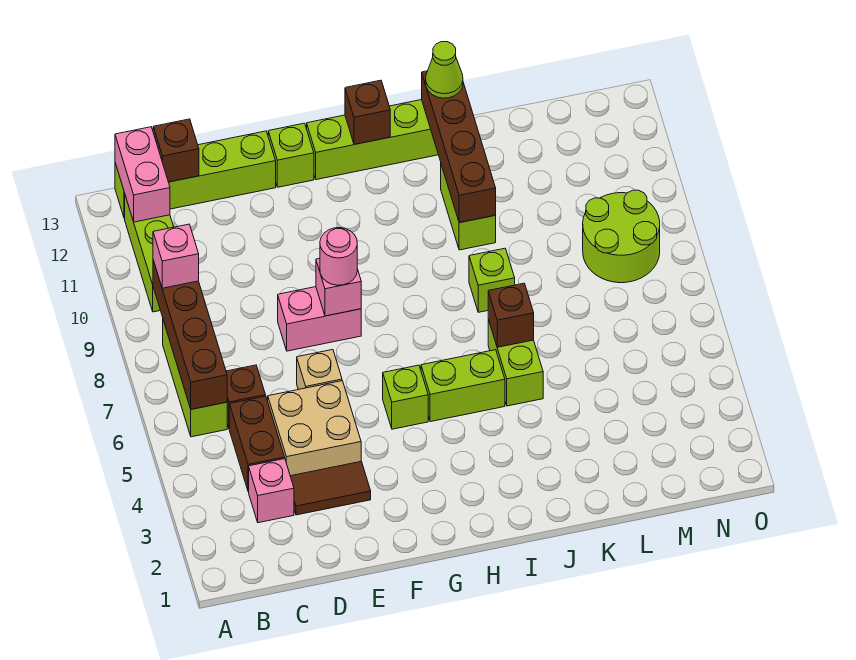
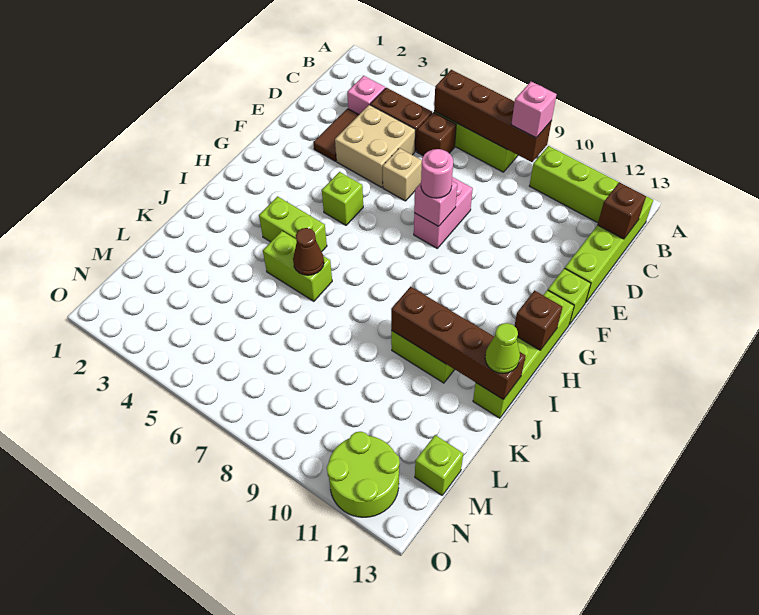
pink 1x2 brick [115,127,170,222] -> none
lime 1x2 brick [421,350,505,422] -> lime 1x2 brick turned to [259,196,327,252]
brown 1x1 brick [488,283,534,347] -> brown 1x1 cone [293,228,324,275]
lime 1x1 brick [469,248,515,312] -> lime 1x1 brick moved to [415,435,463,495]
lime 2x2 round brick [583,190,660,283] -> lime 2x2 round brick moved to [327,432,400,517]

